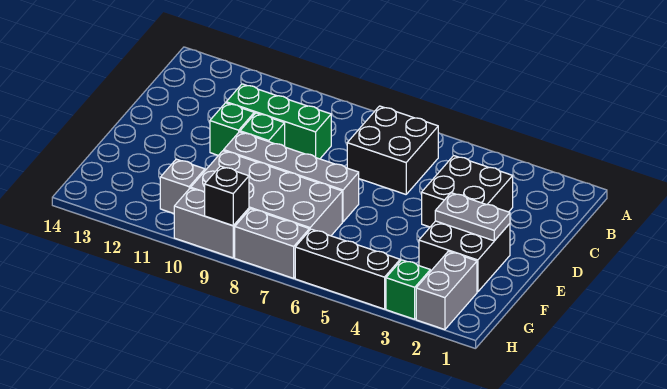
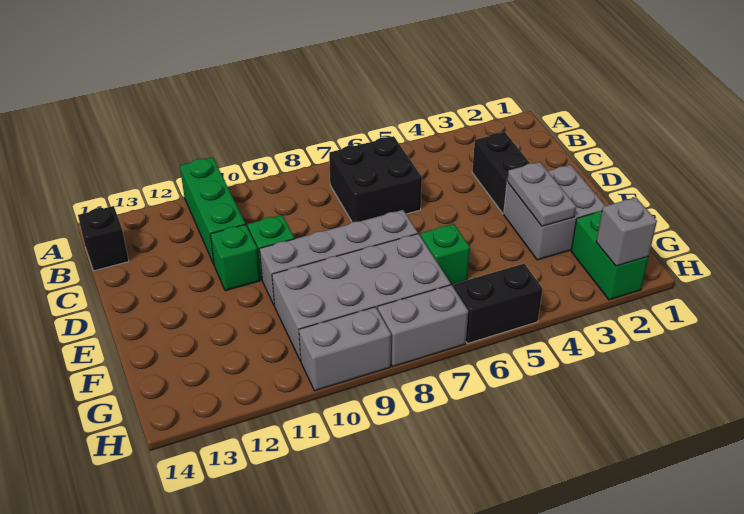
black 2x2 brick [422,156,513,227] -> black 1x2 brick [472,132,530,214]
green 1x3 brick [226,84,331,159] -> green 1x3 brick turned to [180,157,245,264]
black 2x2 brick [419,221,510,292] -> grey 2x2 brick [504,165,605,260]
grey 1x2 plate [435,193,510,241] -> grey 1x2 plate turned to [507,162,576,226]
grey 1x2 brick [416,251,477,330] -> green 1x2 brick [571,211,648,300]
grey 1x1 brick [160,159,205,213] -> grey 1x1 brick moved to [596,198,657,266]
green 1x1 brick [386,260,430,319] -> green 1x1 brick moved to [420,224,470,285]
black 1x3 brick [295,229,400,309] -> black 1x2 brick [453,264,543,344]
black 1x1 brick [205,166,249,226] -> black 1x1 brick moved to [78,206,129,271]

